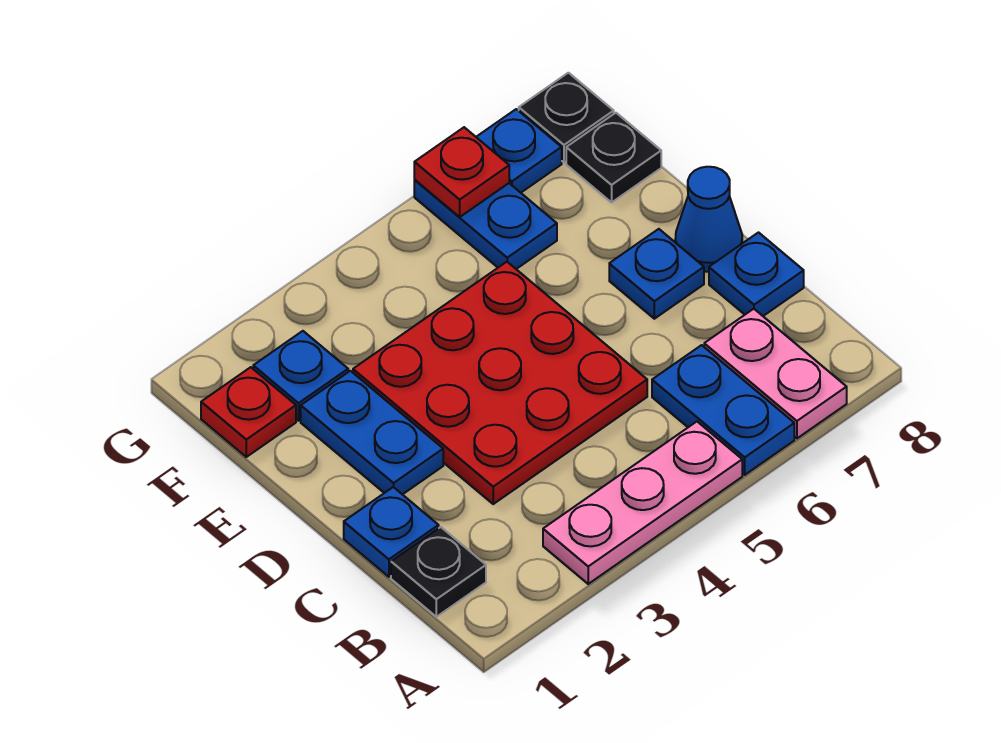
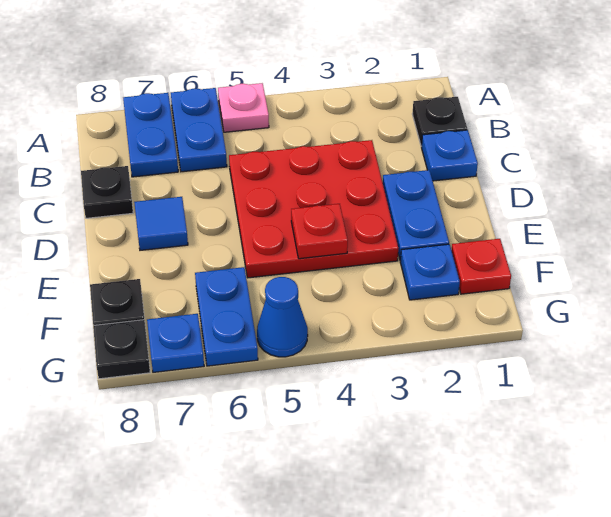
pink 1x3 plate [543,422,742,584] -> pink 1x1 plate [218,83,269,132]
pink 1x2 plate [704,309,847,438] -> blue 1x2 plate [123,93,178,177]
blue 1x1 plate [709,233,804,316] -> black 1x1 plate [81,166,133,218]
blue 1x1 plate [609,229,704,319] -> blue 1x1 tile [134,197,188,250]
blue 1x1 cone [675,167,742,272] -> blue 1x1 cone moved to [257,277,308,357]
red 1x1 plate [414,127,509,217] -> red 1x1 plate moved to [291,204,348,259]

